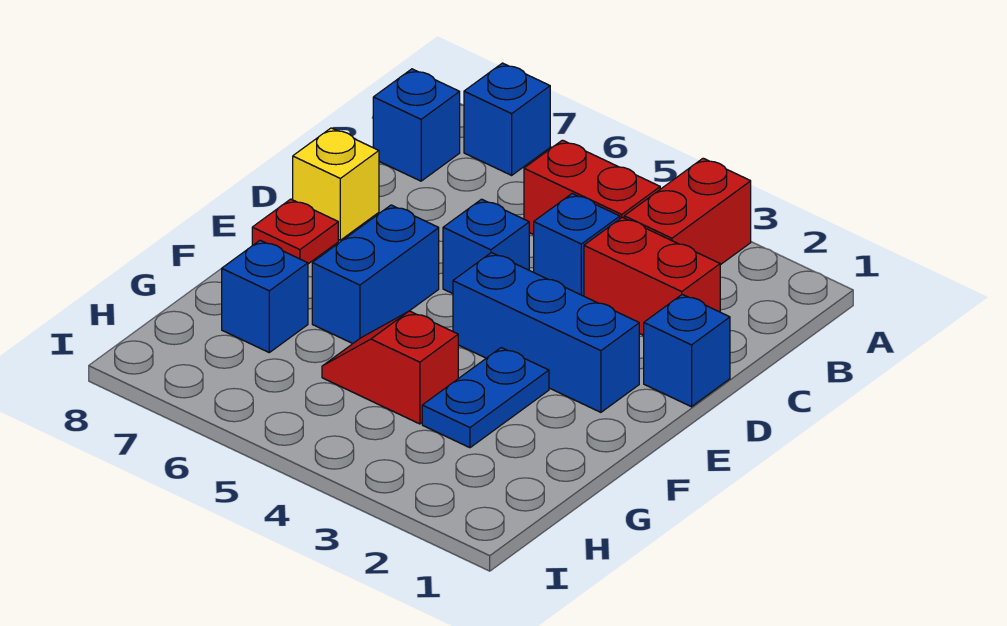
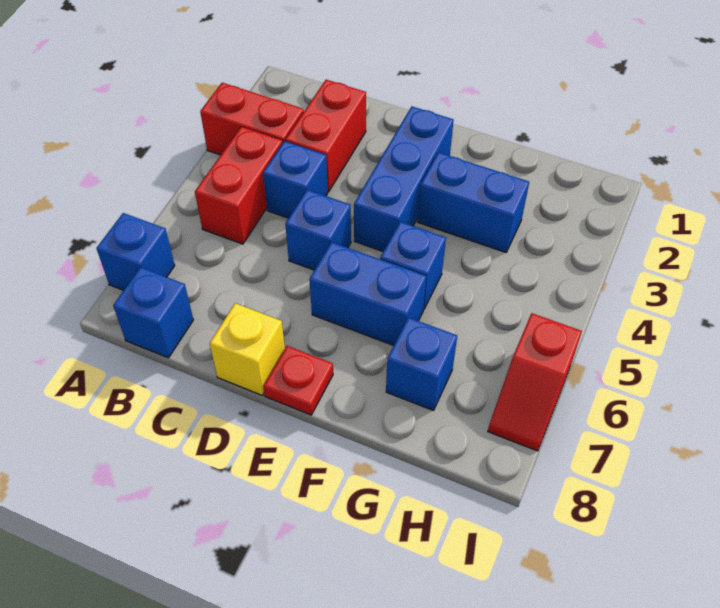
blue 1x1 brick [644,294,730,407] -> blue 1x1 brick moved to [380,222,446,310]
blue 1x2 plate [422,348,549,448] -> blue 1x2 brick [418,152,529,252]
red 1x2 slope [322,311,458,424] -> red 1x2 slope moved to [488,313,582,451]

